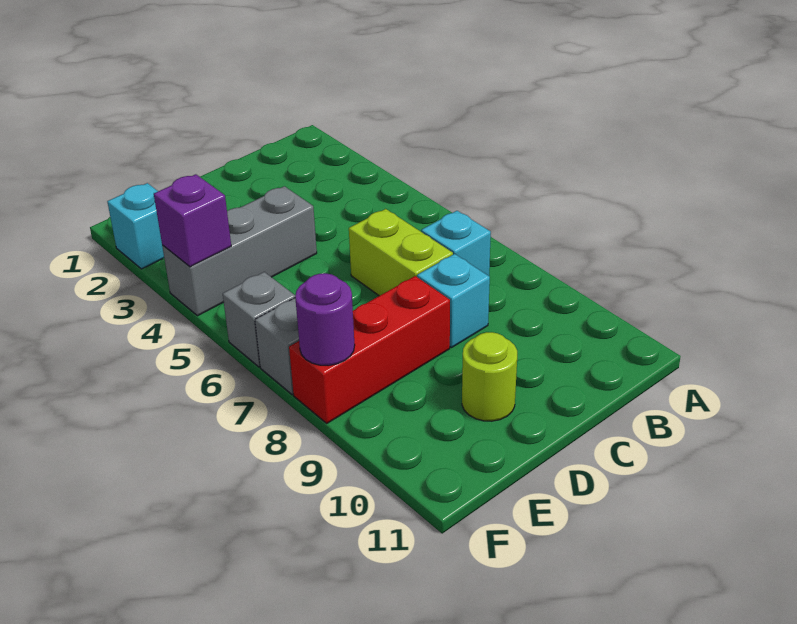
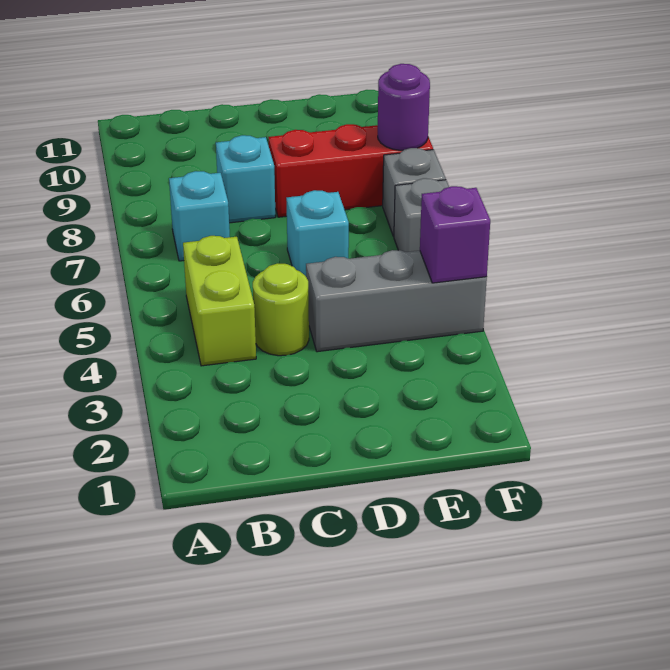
lime 1x2 brick [349,209,453,296] -> lime 1x2 brick moved to [183,236,256,366]
lime 1x1 round brick [462,332,517,421] -> lime 1x1 round brick moved to [253,263,309,356]
cyan 1x1 brick [107,183,164,269] -> cyan 1x1 brick moved to [286,190,349,276]

